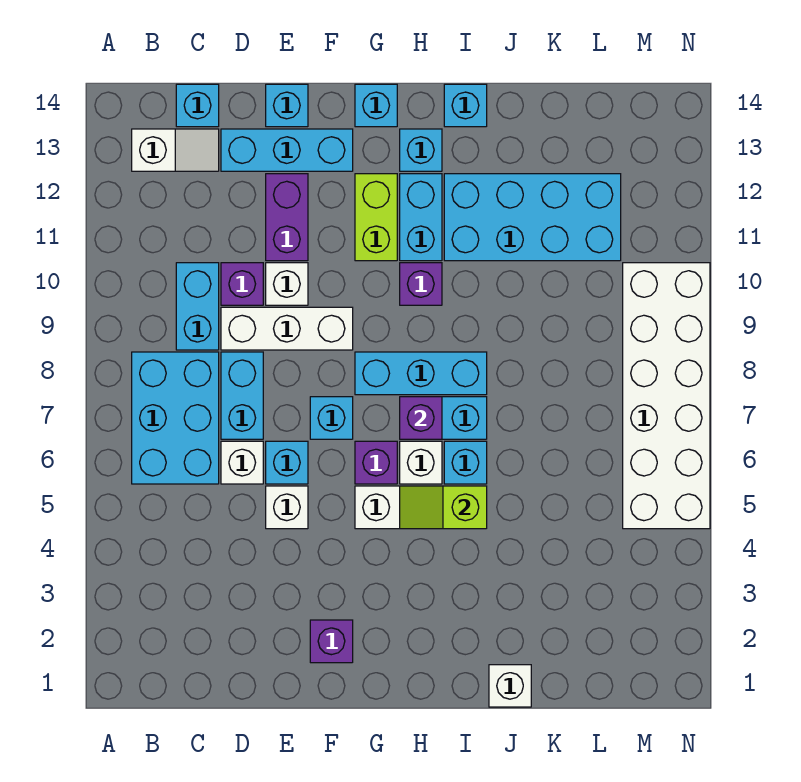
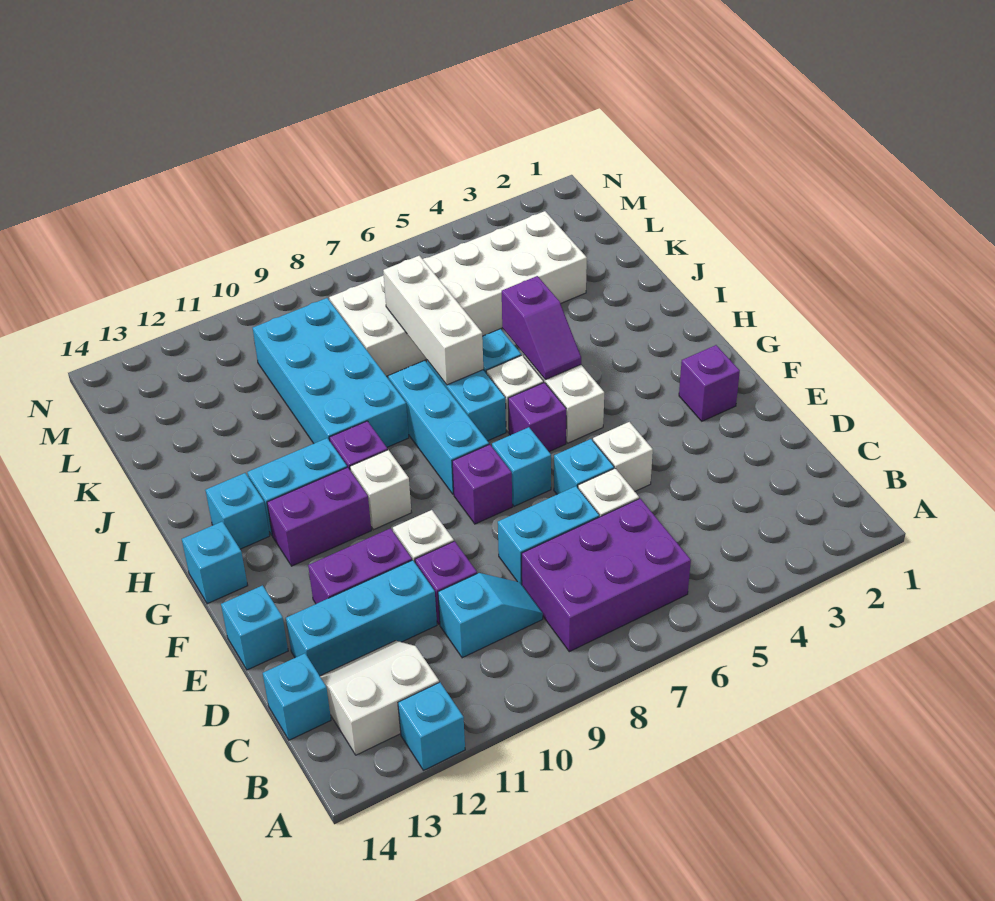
cyan 2x3 brick [132,352,219,484] -> purple 2x3 brick [522,499,691,652]
white 1x2 slope [132,129,219,171] -> white 2x2 slope [320,641,439,755]
cyan 1x2 brick [176,263,219,350] -> cyan 1x2 slope [438,573,543,658]
white 1x3 brick [221,307,353,350] -> white 1x3 brick moved to [383,256,483,385]
cyan 1x3 brick [221,129,353,171] -> cyan 1x3 brick turned to [286,560,437,676]
lime 1x2 brick [355,174,397,261] -> purple 1x2 brick [267,467,371,566]
lime 1x2 slope [400,486,487,529] -> purple 1x2 slope [502,276,581,380]
purple 1x1 brick [400,397,442,439] -> purple 1x1 brick moved to [452,444,512,524]
cyan 2x4 brick [444,174,621,261] -> cyan 2x4 brick moved to [253,298,409,447]
cyan 1x1 brick [444,84,487,127] -> cyan 1x1 brick moved to [398,682,465,770]
white 1x1 brick [489,665,531,707] -> white 1x1 brick moved to [350,450,412,530]
white 2x6 brick [623,263,710,529] -> white 2x6 brick moved to [329,211,587,376]

